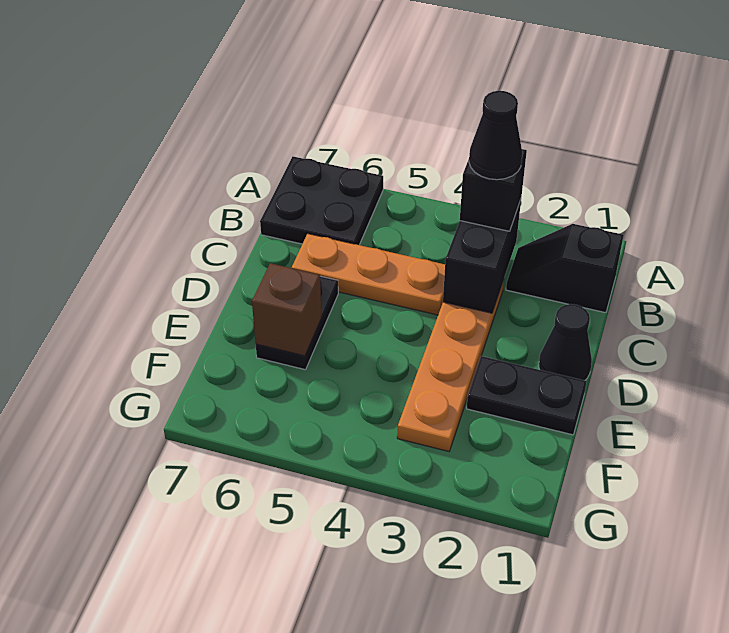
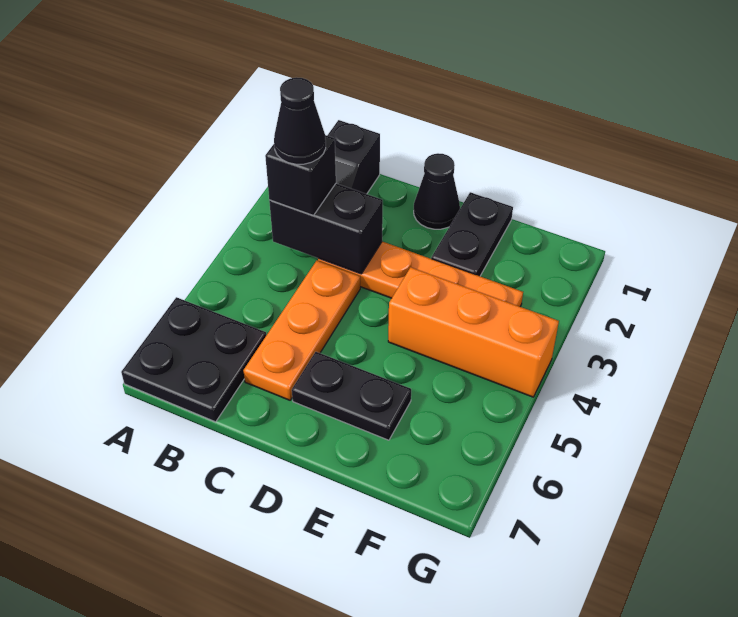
none -> orange 1x3 brick [388,267,559,397]
brown 1x1 brick [252,263,321,356] -> none

